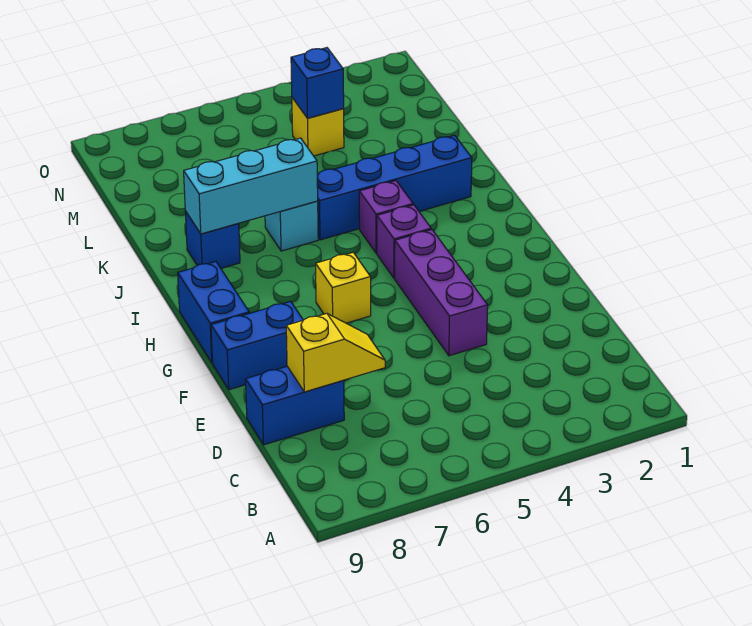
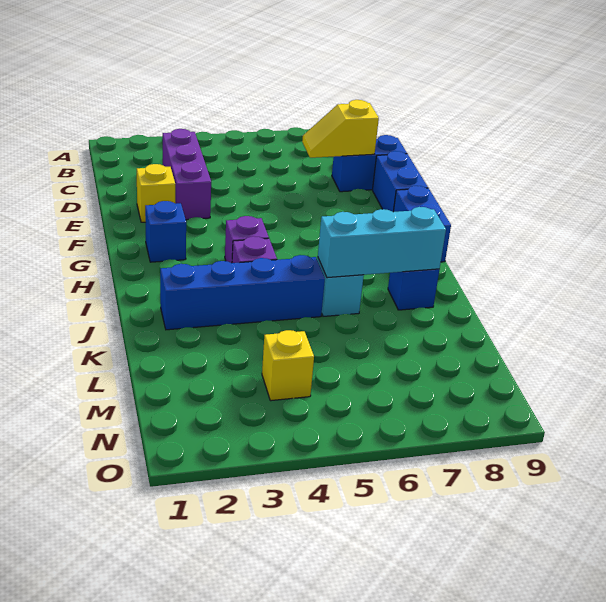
purple 1x3 brick [395,230,488,356] -> purple 1x3 brick moved to [163,129,211,220]
blue 1x2 brick [211,301,303,390] -> blue 1x2 brick turned to [372,151,428,212]
yellow 1x1 brick [316,252,371,323] -> yellow 1x1 brick moved to [137,164,175,222]
blue 1x1 brick [291,48,344,118] -> blue 1x1 brick moved to [145,201,186,262]

